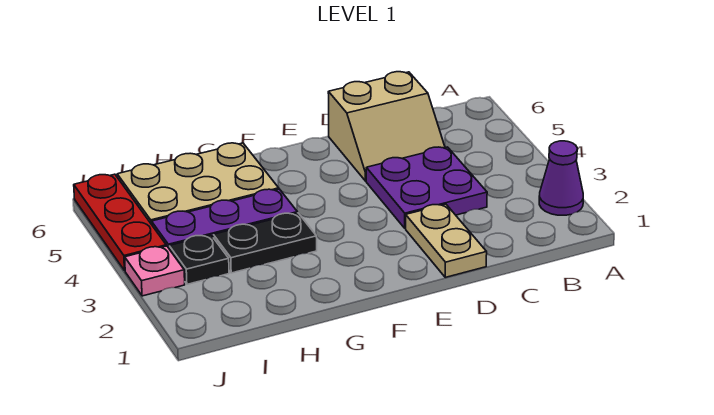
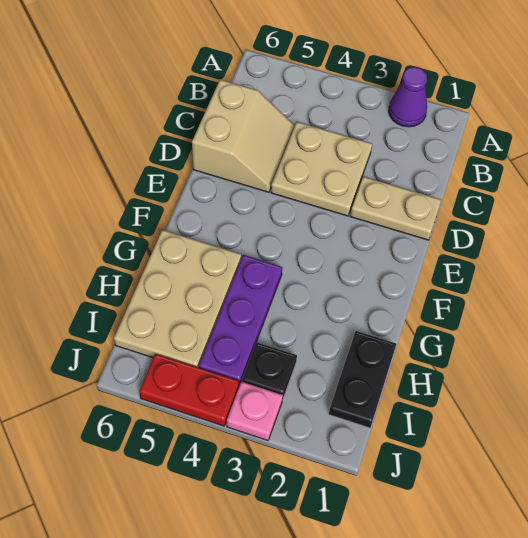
purple 2x2 plate [366,147,487,228] -> tan 2x2 plate [271,122,372,216]
black 1x2 plate [213,213,317,273] -> black 1x2 plate moved to [329,331,396,428]
red 1x3 plate [74,174,166,270] -> red 1x2 plate [139,354,239,426]

